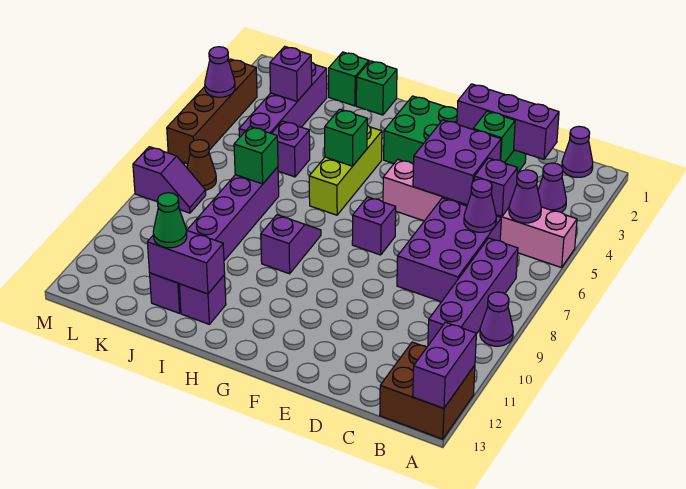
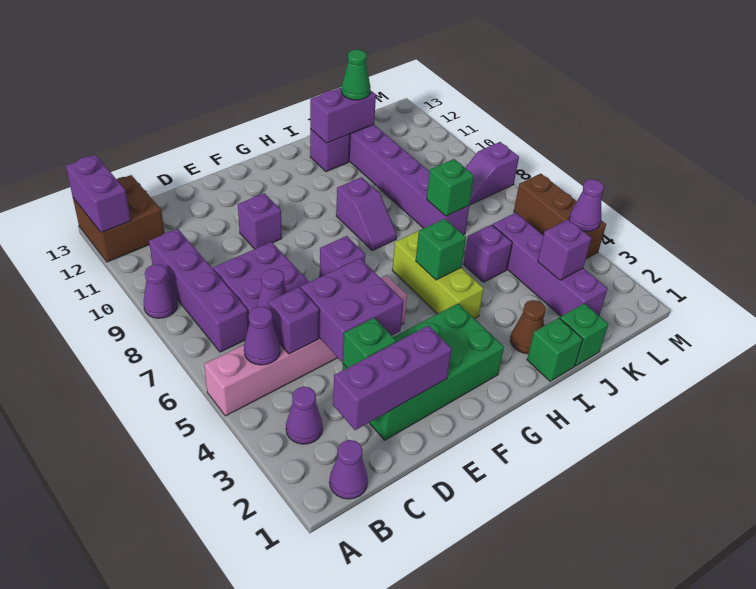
none -> purple 1x1 brick [238,193,282,249]
brown 1x1 cone [187,140,216,190] -> brown 1x1 cone moved to [510,300,545,354]
brown 1x4 brick [167,59,257,164] -> brown 1x3 brick [514,174,606,259]

